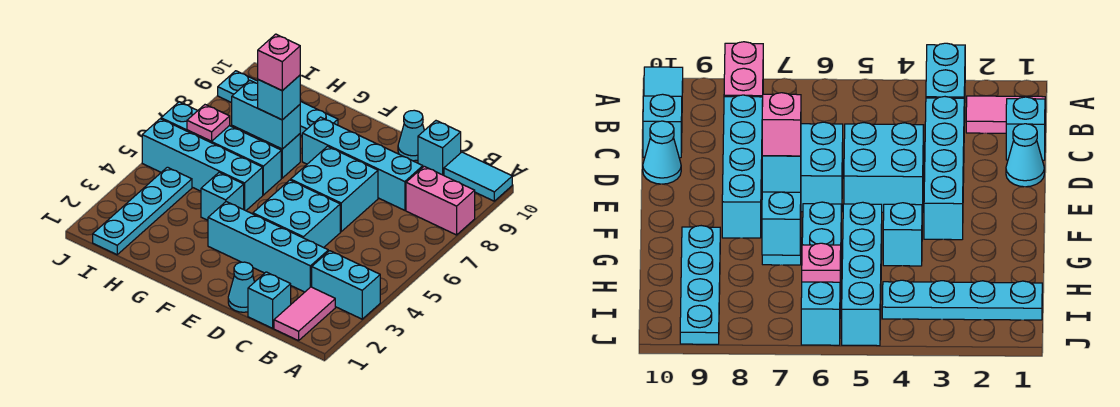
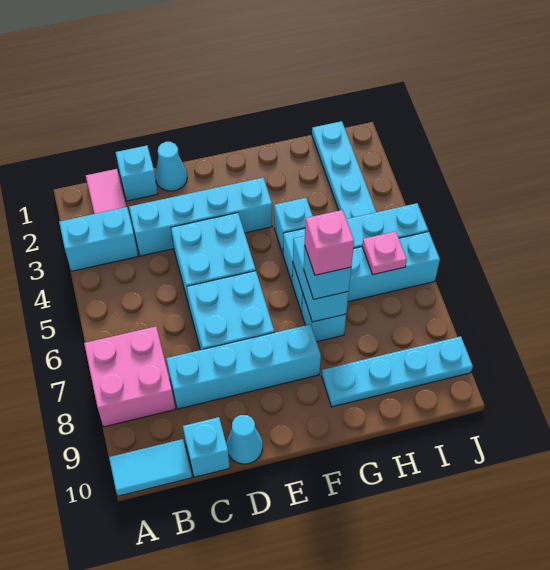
pink 1x2 brick [406,166,475,235] -> pink 2x2 brick [84,326,175,427]
cyan 1x2 brick [232,80,300,149] -> cyan 1x2 brick turned to [293,236,349,322]

